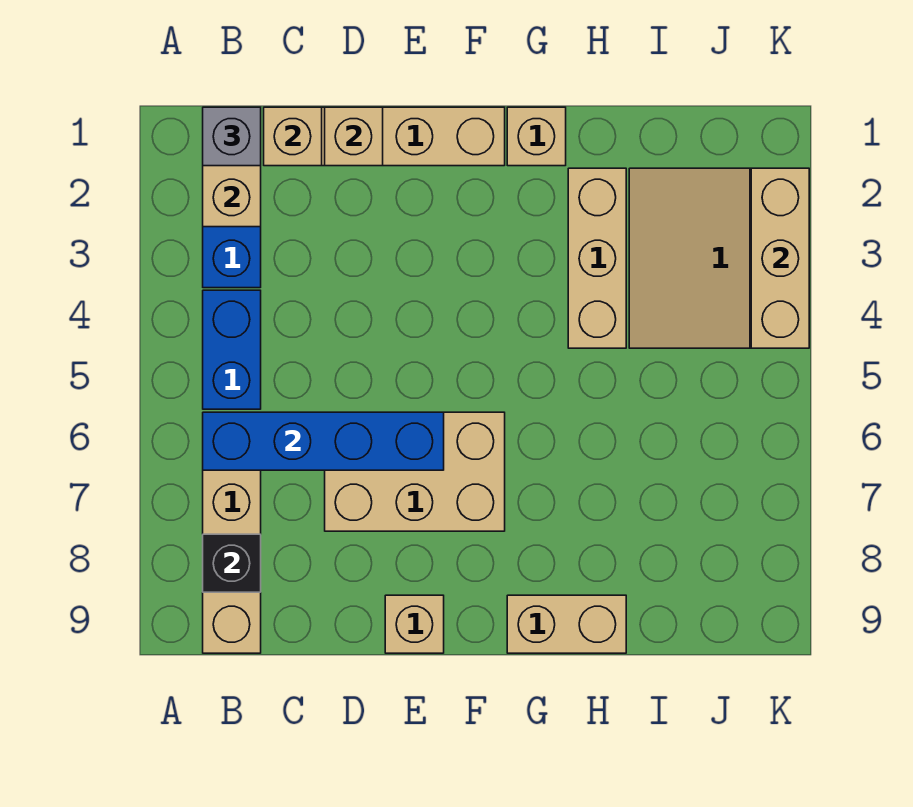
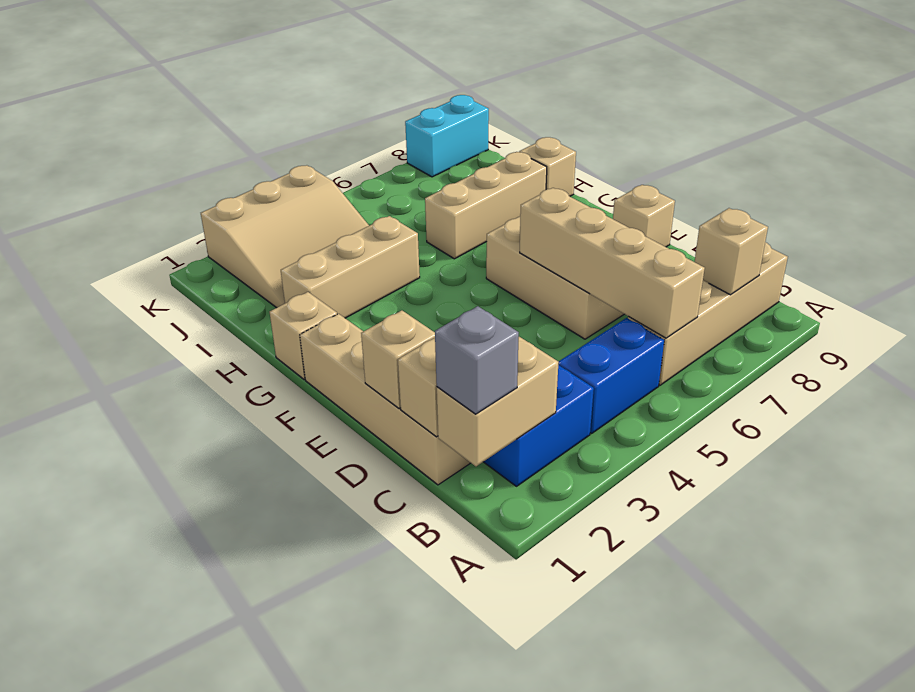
blue 1x4 brick [203,412,444,470] -> tan 1x4 brick [520,188,705,338]
black 1x1 brick [203,534,261,592] -> tan 1x1 brick [695,208,768,295]
tan 1x2 brick [507,595,626,653] -> tan 1x1 brick [519,137,576,196]
tan 1x3 brick [751,168,809,348] -> tan 1x3 brick moved to [425,152,547,259]
none -> cyan 1x2 brick [405,95,489,177]

